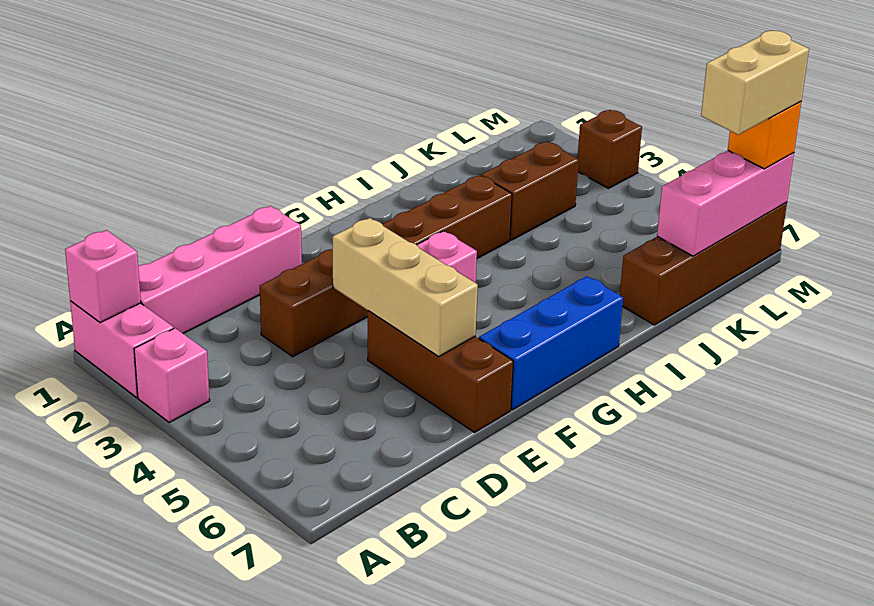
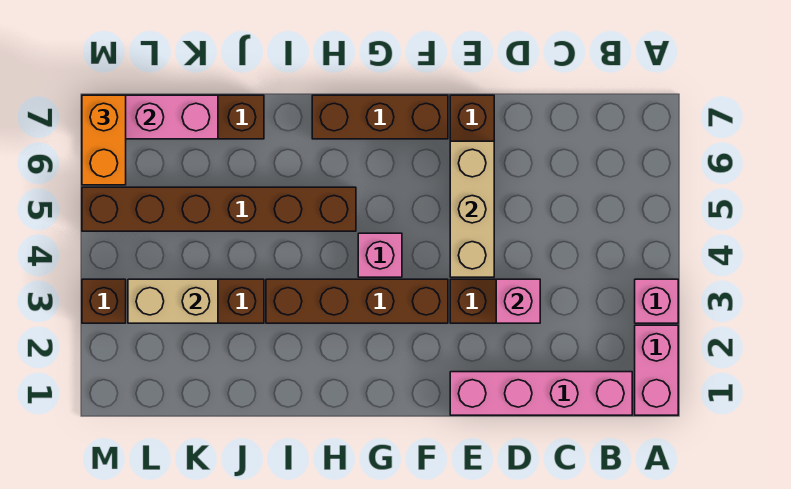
pink 1x1 brick [65,230,141,323] -> pink 1x1 brick moved to [496,279,540,323]
blue 1x3 brick [479,276,623,410] -> brown 1x3 brick [312,95,448,139]
none -> brown 1x6 brick [82,187,356,231]
tan 1x2 brick [701,31,809,135] -> tan 1x2 brick moved to [128,279,218,323]
orange 1x1 brick [728,102,801,169] -> orange 1x2 brick [82,95,126,185]

